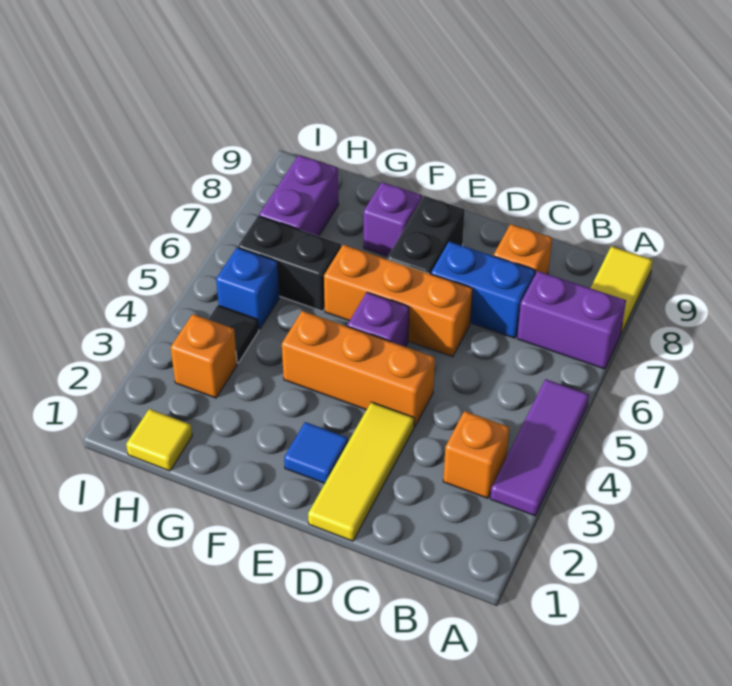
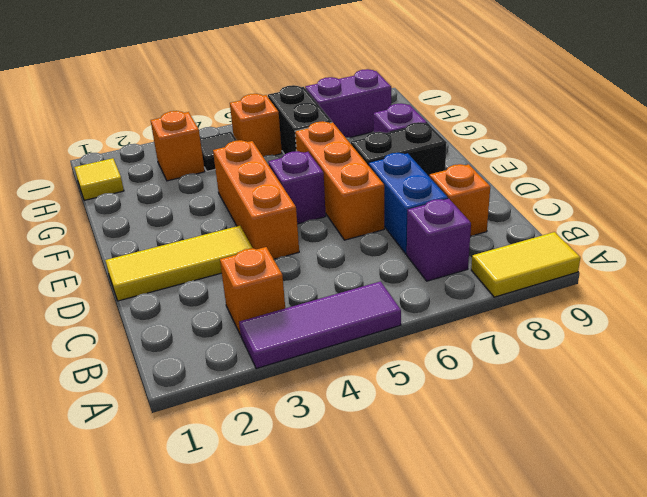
purple 1x2 brick [517,271,626,369] -> purple 1x1 brick [407,199,471,281]
blue 1x1 tile [284,422,348,483] -> none
blue 1x1 brick [216,248,280,329] -> orange 1x1 brick [230,94,282,156]

